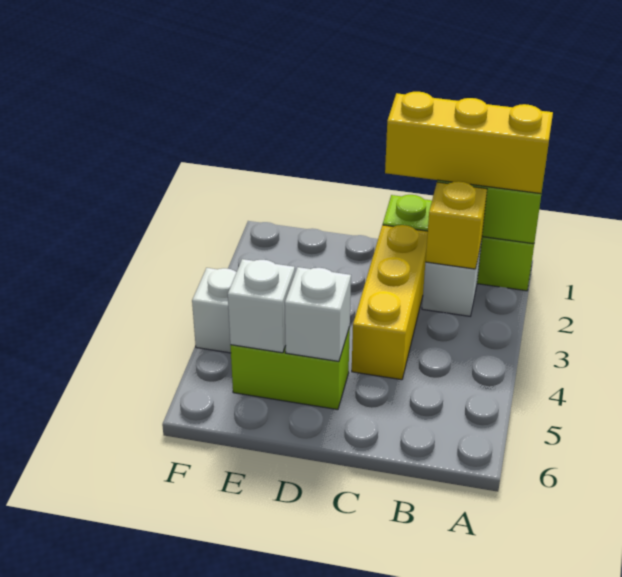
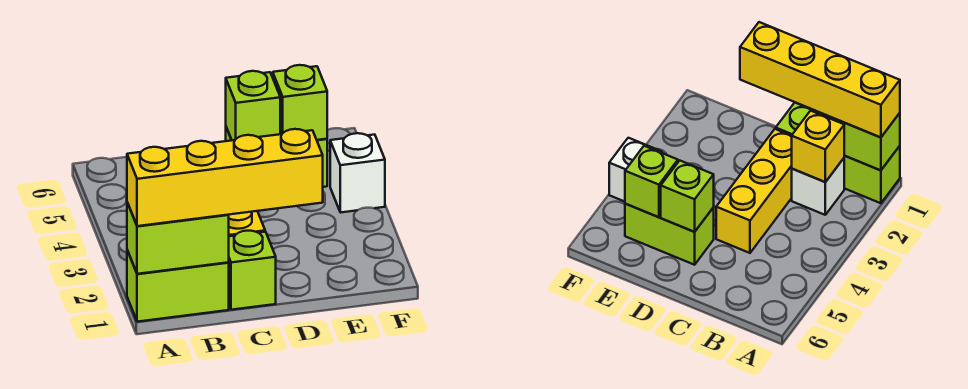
yellow 1x3 brick [385,92,553,194] -> yellow 1x4 brick [127,129,323,226]
white 1x1 brick [285,267,351,361] -> lime 1x1 brick [226,71,280,140]
white 1x1 brick [228,259,295,353] -> lime 1x1 brick [273,65,327,140]

